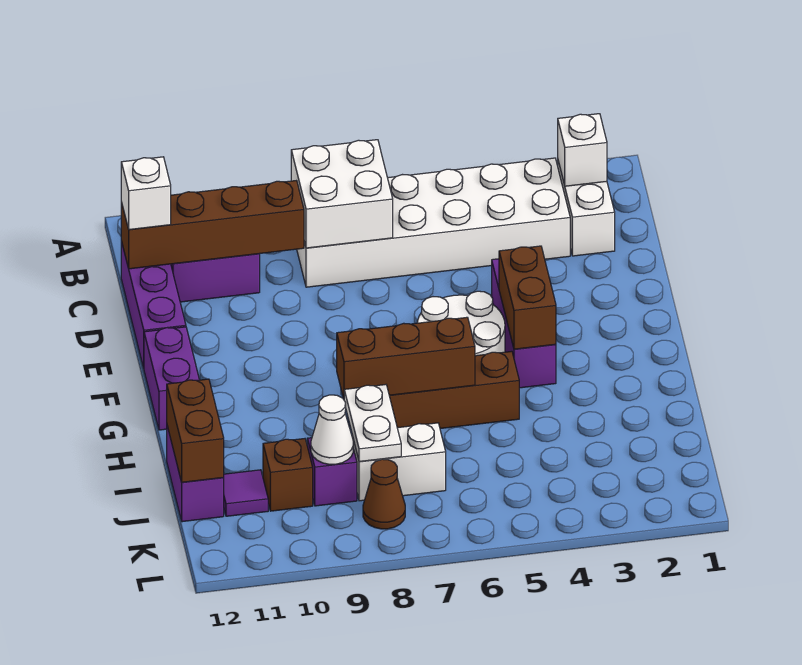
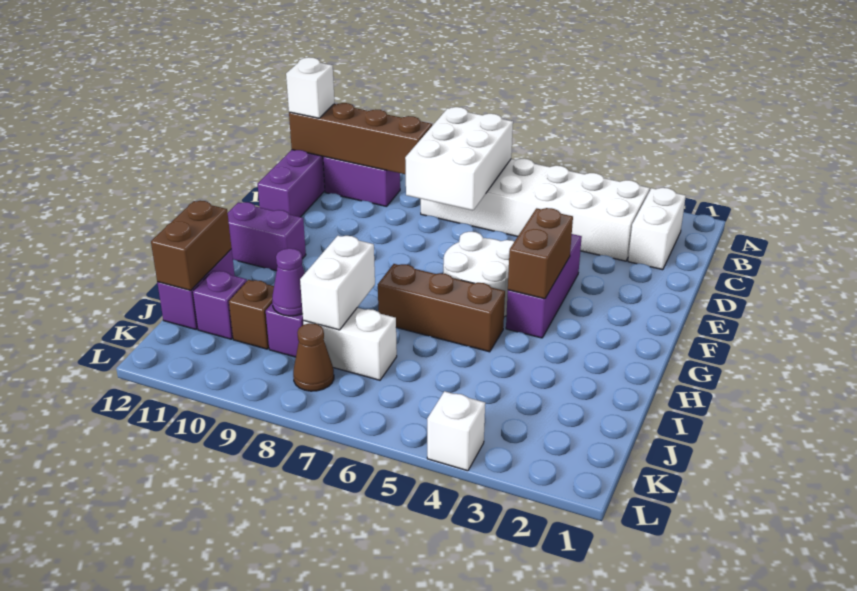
white 1x1 brick [558,114,607,186] -> white 1x1 brick moved to [427,391,485,471]
white 2x2 brick [291,140,393,248] -> white 2x3 brick [405,107,513,210]
purple 1x2 brick [144,327,199,430] -> purple 1x2 brick turned to [228,202,306,271]
brown 1x3 brick [337,317,475,399] -> none
white 1x2 plate [344,385,401,462] -> white 1x2 brick [300,236,375,330]
white 1x1 cone [311,395,353,464] -> purple 1x1 cone [272,248,305,316]
purple 1x1 tile [224,470,268,516] -> purple 1x1 brick [193,271,247,339]

